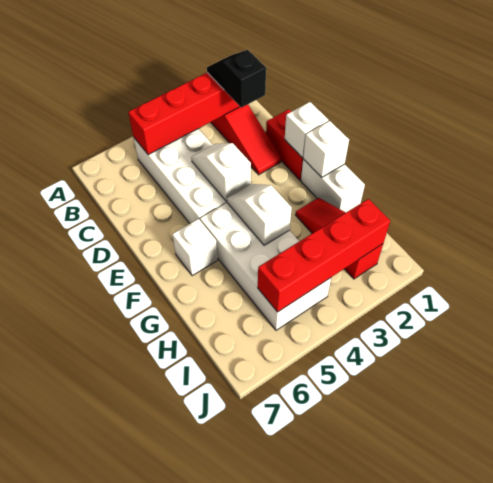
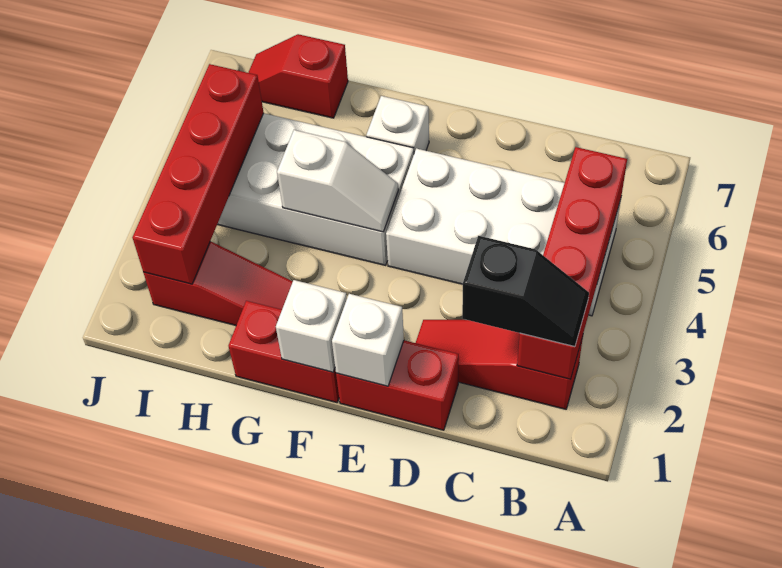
white 1x2 slope [191,143,251,201] -> none
white 1x2 brick [301,159,365,212] -> red 1x2 brick [229,301,339,402]
none -> red 1x2 slope [248,34,348,118]

